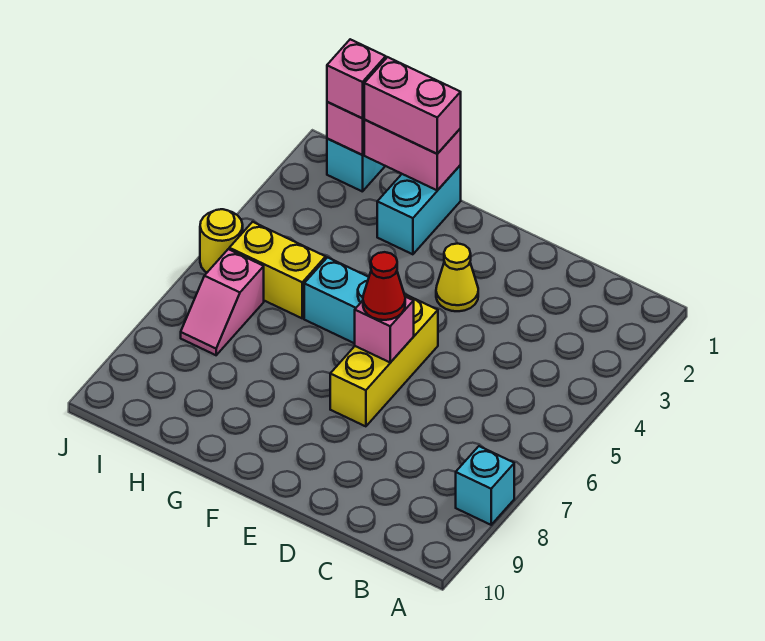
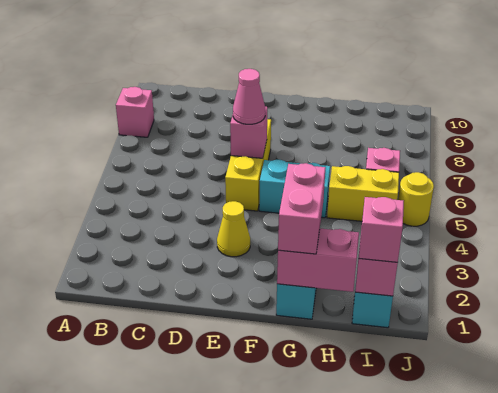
cyan 1x1 brick [456,446,514,525] -> pink 1x1 brick [116,87,154,137]
red 1x1 cone [363,252,405,320] -> pink 1x1 cone [233,69,265,124]
pink 1x2 brick [364,57,461,154] -> pink 1x2 brick turned to [278,163,326,254]

